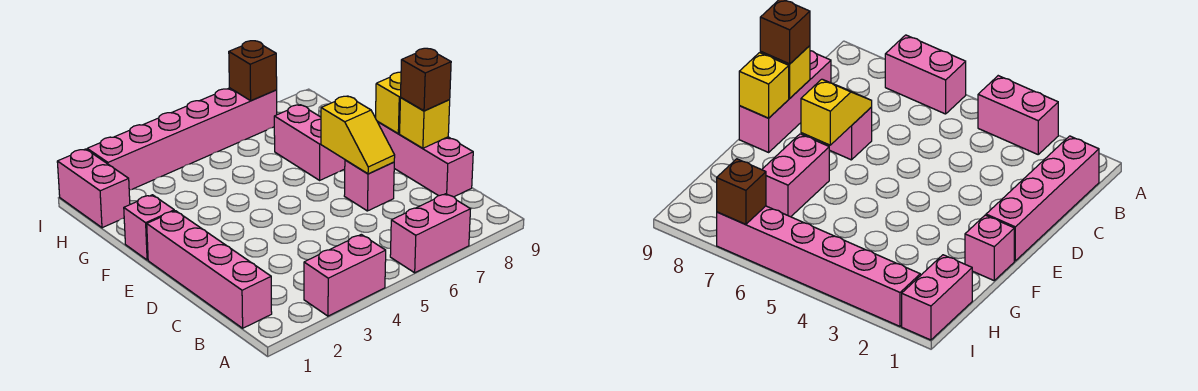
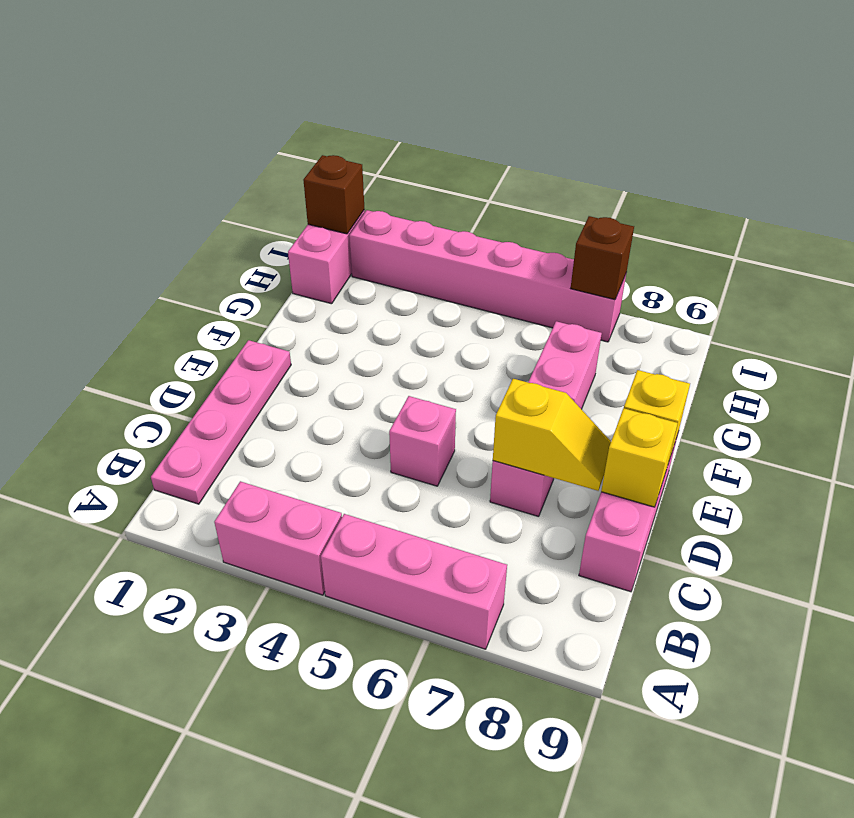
pink 1x2 brick [390,194,470,273] -> pink 1x3 brick [321,514,507,649]
pink 1x4 brick [147,211,272,328] -> pink 1x4 plate [151,340,291,504]
yellow 1x2 slope [321,96,395,174] -> yellow 1x2 slope turned to [493,379,611,491]
brown 1x1 brick [401,48,451,111] -> brown 1x1 brick moved to [303,155,364,234]
pink 1x1 brick [124,195,174,260] -> pink 1x1 brick moved to [389,396,456,486]

